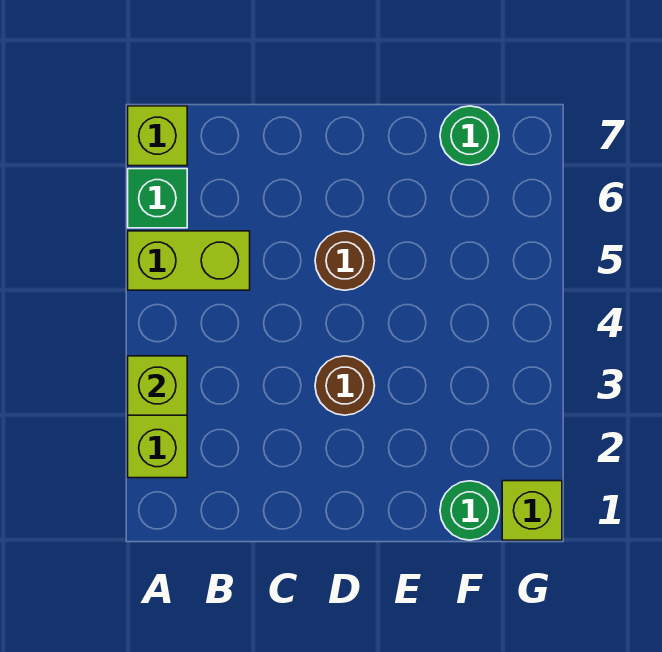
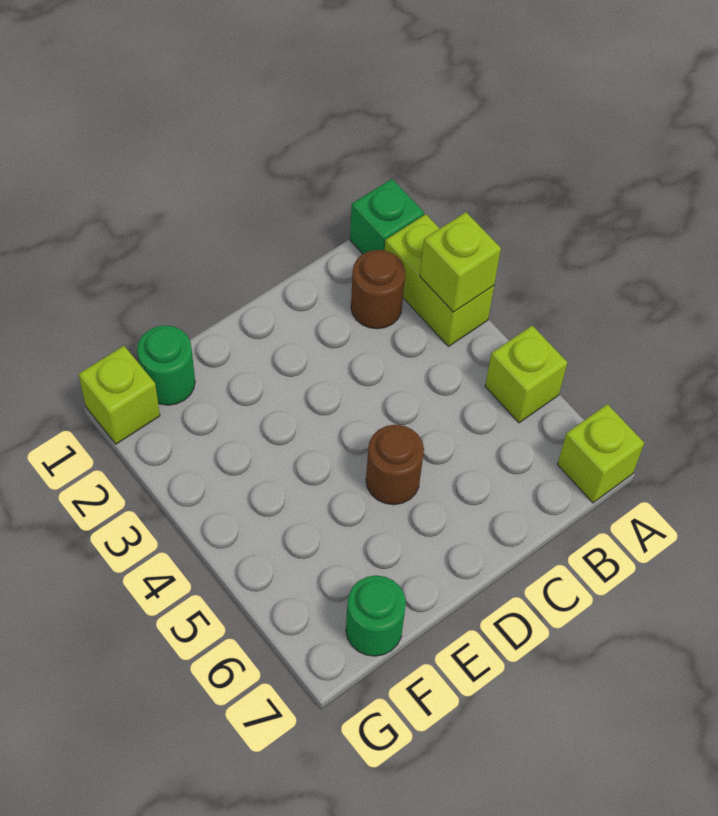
lime 1x2 brick [128,231,250,290] -> lime 1x1 brick [485,326,567,423]
green 1x1 brick [128,169,187,228] -> green 1x1 brick moved to [350,179,424,254]
brown 1x1 round brick [315,356,375,415] -> brown 1x1 round brick moved to [351,250,405,329]

